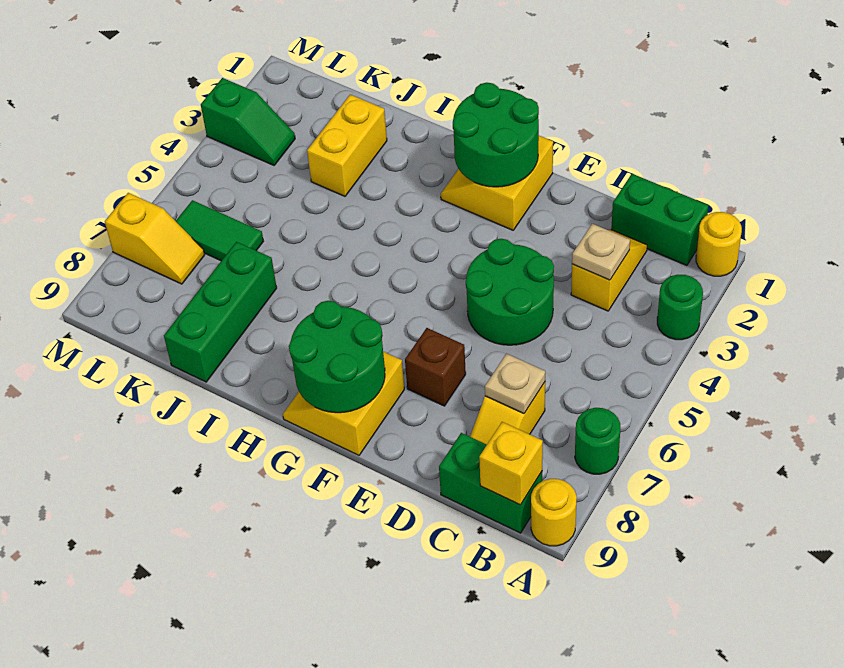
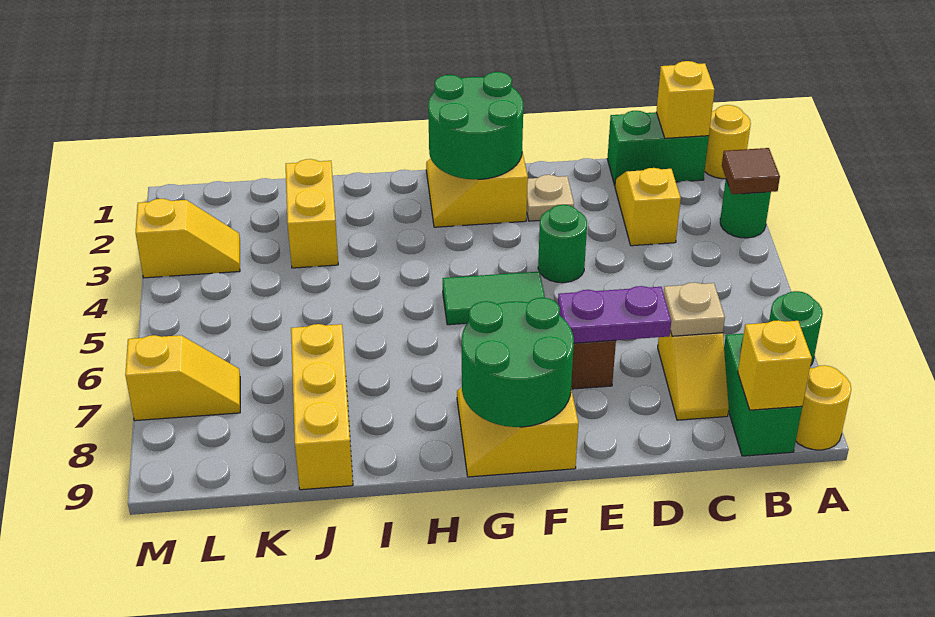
none -> brown 1x1 tile [722,148,780,194]
none -> yellow 1x1 brick [656,61,715,138]
green 1x2 brick [439,433,542,533] -> green 1x2 brick turned to [724,334,802,456]
tan 1x1 plate [572,224,630,280] -> tan 1x1 plate moved to [527,175,574,221]
green 2x2 round brick [466,239,554,345] -> green 1x1 round brick [538,205,587,283]
none -> purple 1x2 plate [558,286,671,343]
green 1x3 brick [164,242,277,382] -> yellow 1x3 brick [291,324,353,490]
green 1x2 tile [176,200,264,261] -> green 1x2 tile moved to [443,272,545,325]
green 1x2 slope [201,78,295,165] -> yellow 1x2 slope [136,199,240,278]

